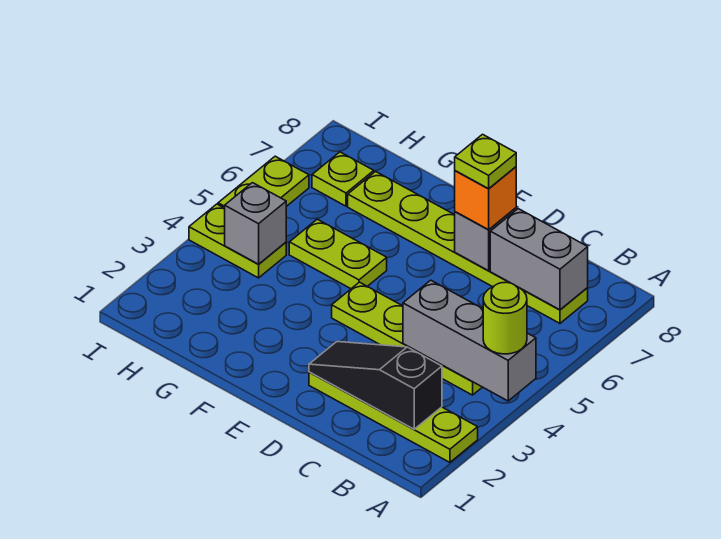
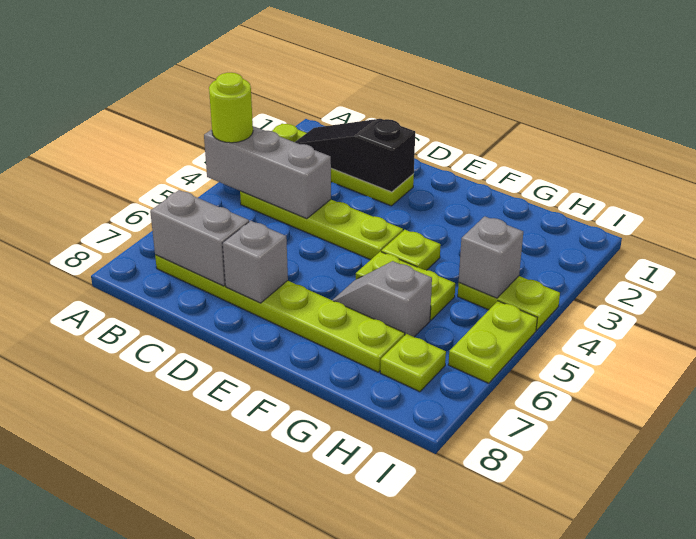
black 1x3 slope [309,342,442,429] -> black 1x3 slope turned to [295,119,415,192]
orange 1x1 brick [455,167,516,230] -> none
lime 1x1 plate [455,134,516,189] -> lime 1x1 plate moved to [381,230,441,270]
none -> grey 1x2 slope [332,261,432,337]

